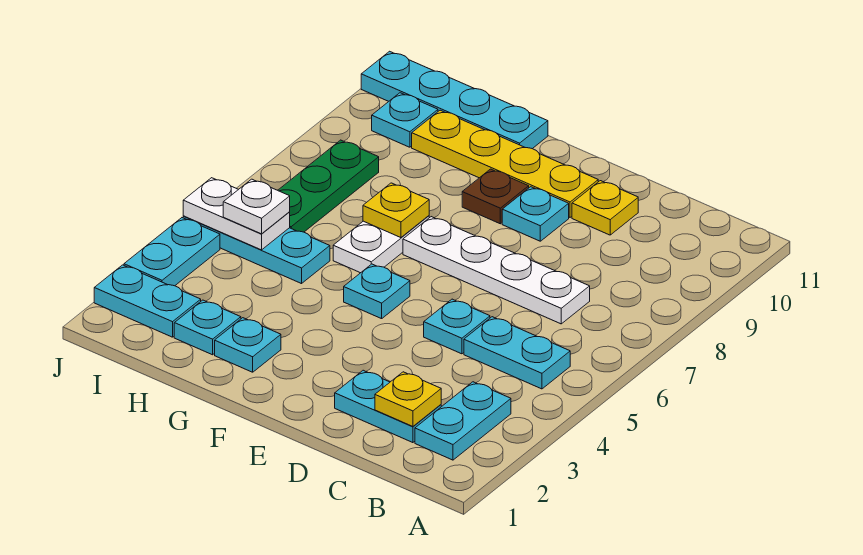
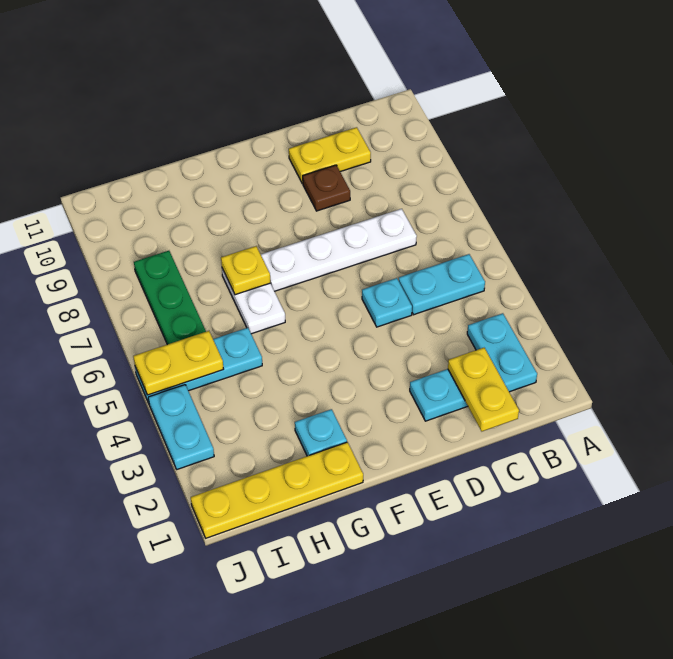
yellow 1x1 plate [375,372,441,426] -> yellow 1x2 plate [448,348,519,431]
yellow 1x1 plate [572,181,638,235] -> yellow 1x2 plate [289,127,371,184]
cyan 1x1 plate [502,187,569,241] -> none
yellow 1x4 plate [412,110,598,217] -> yellow 1x4 plate moved to [191,442,363,538]
cyan 1x1 plate [344,264,410,319] -> none
brown 1x1 plate [462,169,529,224] -> brown 1x1 plate moved to [303,165,350,211]
cyan 1x4 plate [361,51,548,149] -> none
cyan 1x1 plate [174,300,241,355] -> none
cyan 1x2 plate [94,265,201,337] -> none
white 1x2 plate [183,178,290,250] -> yellow 1x2 plate [133,331,224,395]
white 1x1 plate [223,179,290,234] -> none
cyan 1x1 plate [372,93,438,147] -> none

